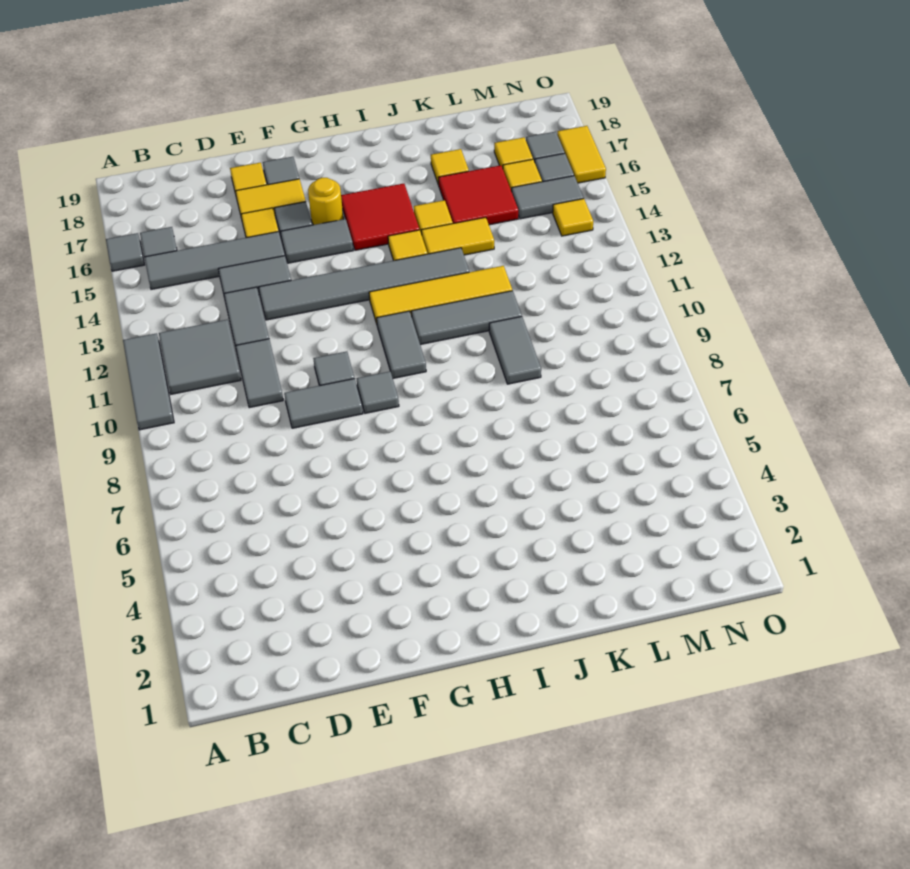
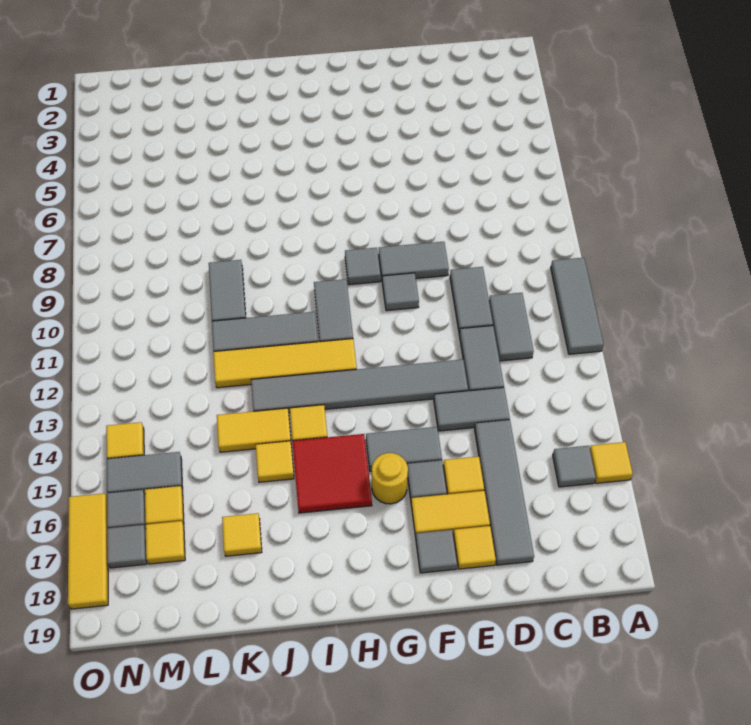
grey 1x1 tile [106,233,145,271] -> yellow 1x1 tile [590,442,633,483]
grey 2x2 tile [159,320,241,394] -> grey 1x2 tile [489,293,534,361]
grey 1x4 tile [144,232,285,289] -> grey 1x4 tile turned to [475,420,534,565]
red 2x2 tile [438,165,518,225] -> none
yellow 1x2 tile [557,126,606,183] -> yellow 1x3 tile [68,493,108,609]

